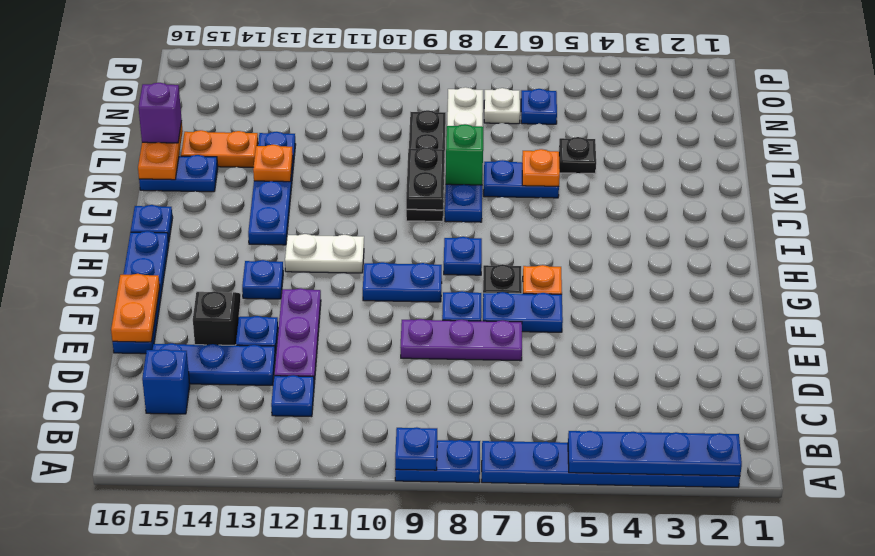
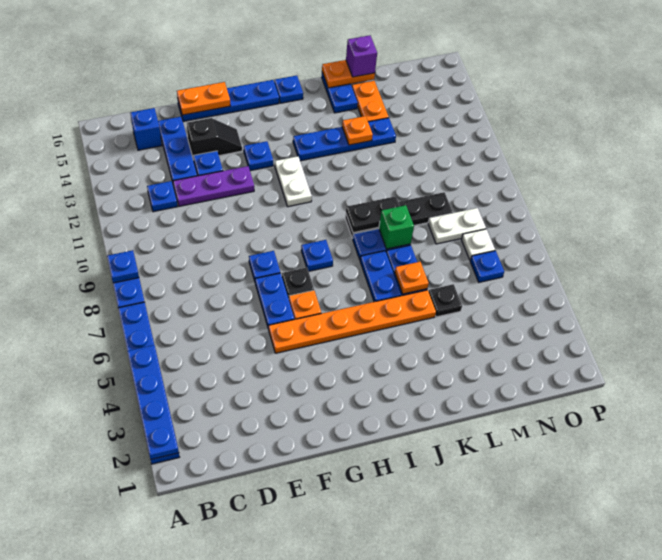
purple 1x3 plate [400,319,522,361] -> none
none -> orange 1x6 plate [269,290,436,353]
blue 1x2 plate [363,262,442,302] -> blue 1x2 plate moved to [360,251,401,302]

